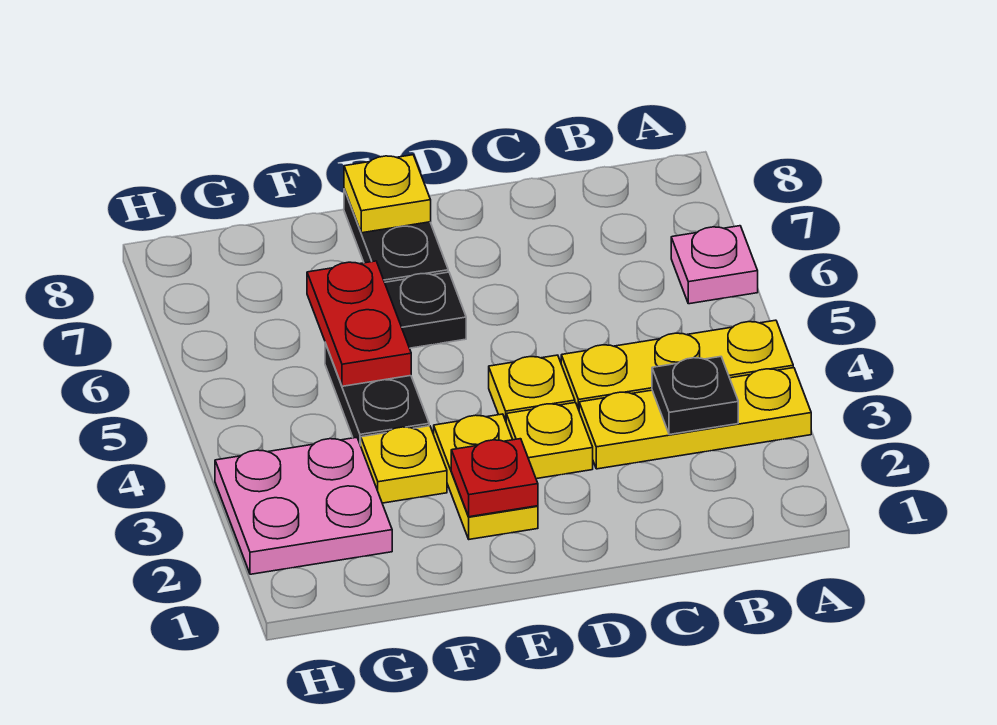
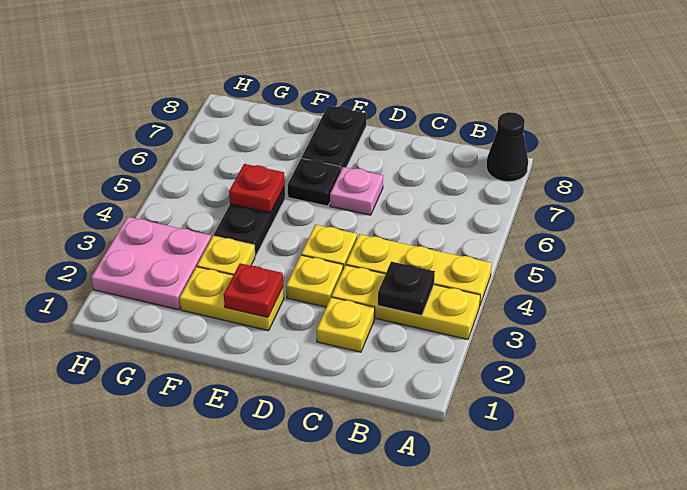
pink 1x1 plate [671,226,758,304] -> pink 1x1 plate moved to [330,167,383,215]
none -> black 1x1 cone [486,112,528,182]
yellow 1x2 plate [434,414,538,539] -> yellow 1x2 plate turned to [180,267,284,331]
yellow 1x1 plate [344,155,431,233] -> yellow 1x1 plate moved to [317,297,375,352]
red 1x2 plate [307,261,411,386] -> red 1x1 plate [229,164,285,213]

